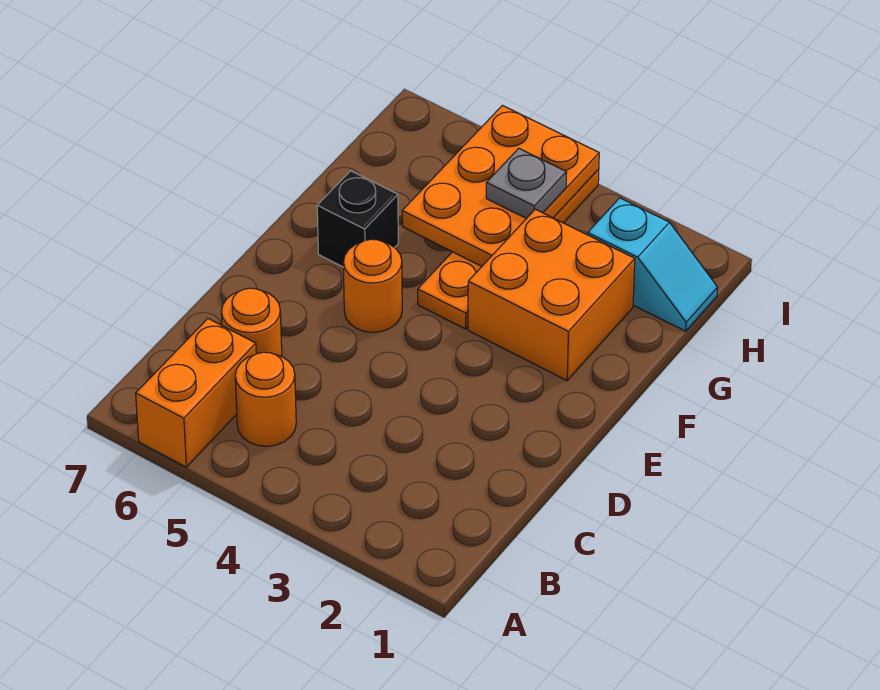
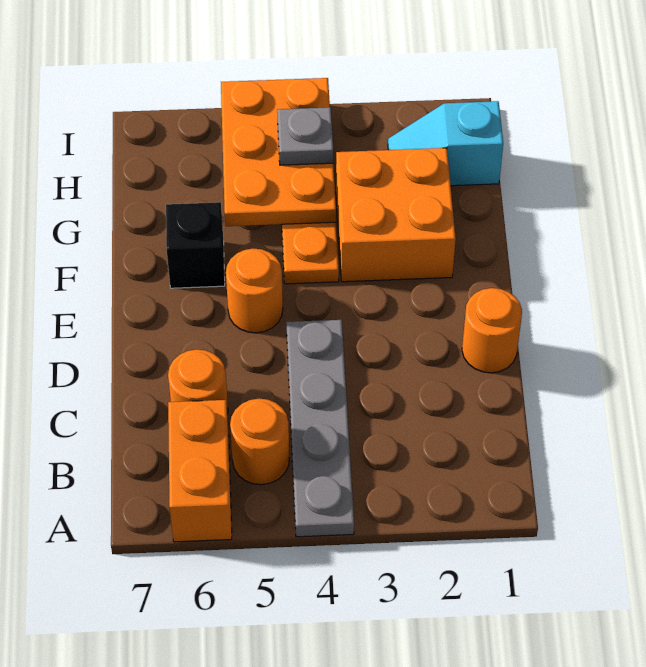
none -> grey 1x4 plate [286,320,354,537]
none -> orange 1x1 round brick [462,288,522,373]
cyan 1x2 slope [588,198,718,331] -> cyan 1x2 slope turned to [388,101,503,186]

